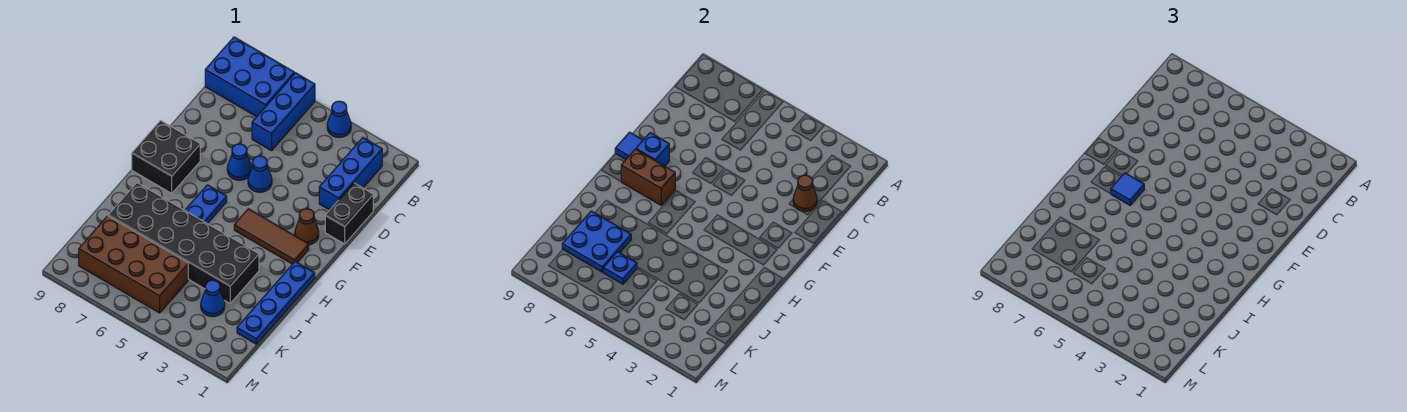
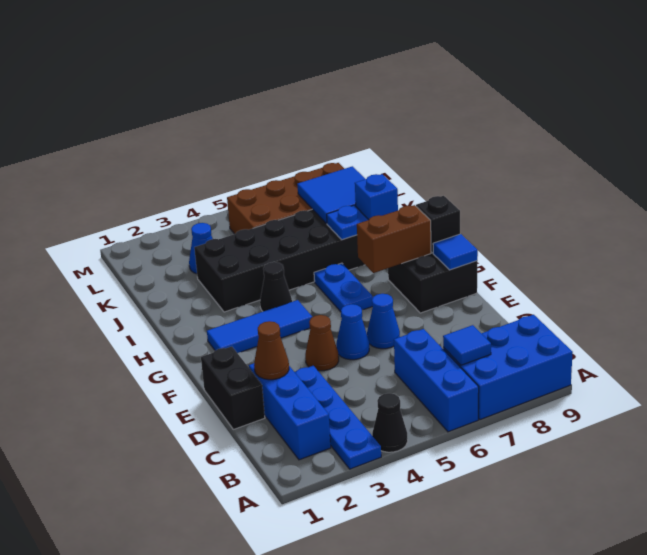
blue 1x1 cone [327,101,351,138] -> black 1x1 cone [372,393,408,452]
brown 1x1 cone [295,209,319,245] -> brown 1x1 cone moved to [305,315,339,371]
blue 1x1 brick [636,133,669,166] -> blue 1x1 brick moved to [355,174,398,220]
brown 1x3 tile [234,209,309,264] -> blue 1x3 tile [207,300,312,353]
blue 1x1 tile [1111,173,1144,205] -> blue 1x1 tile moved to [443,325,491,365]
none -> black 1x1 brick [416,196,460,253]
blue 1x4 plate [237,262,315,344] -> blue 1x4 plate moved to [295,366,381,469]
none -> black 1x1 cone [260,262,292,311]
blue 2x2 plate [562,211,631,272] -> blue 2x2 tile [297,166,365,224]
blue 1x1 plate [603,252,637,284] -> blue 1x1 plate moved to [327,205,368,240]

